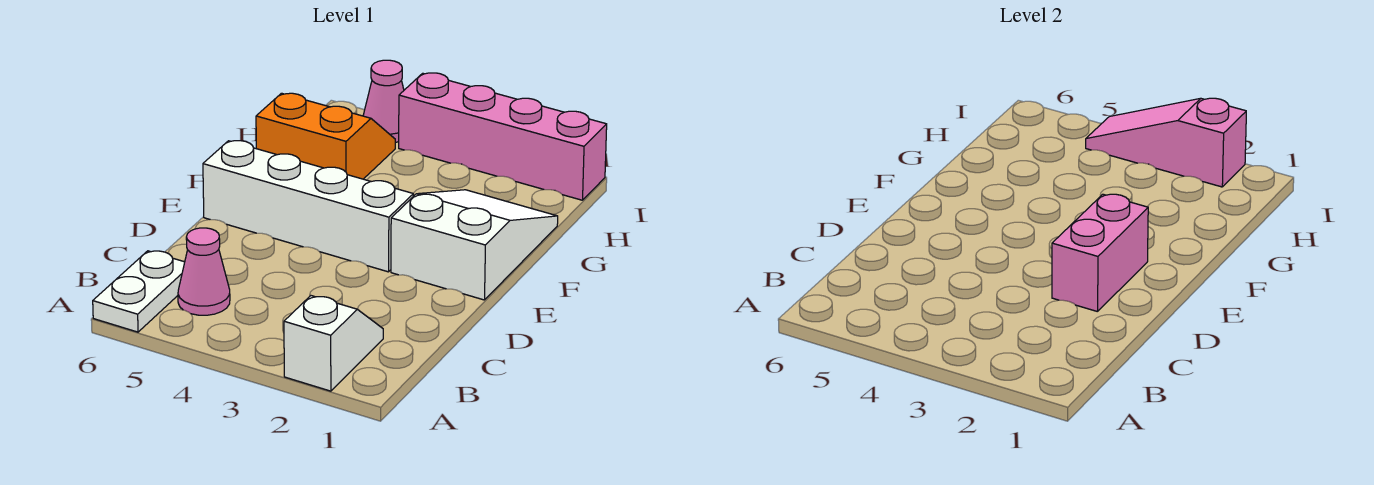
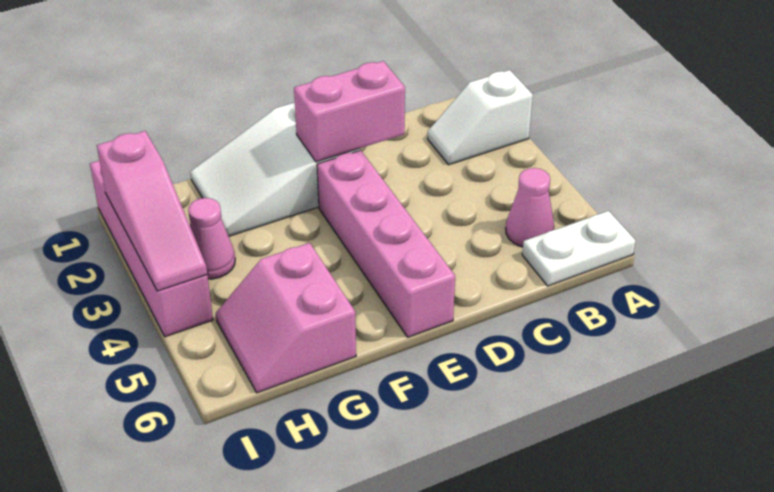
white 1x4 brick [203,141,413,272] -> pink 1x4 brick [317,150,455,337]
orange 2x2 slope [256,93,395,179] -> pink 2x2 slope [216,243,356,393]
pink 1x1 cone [363,60,404,142] -> pink 1x1 cone moved to [188,198,235,279]

